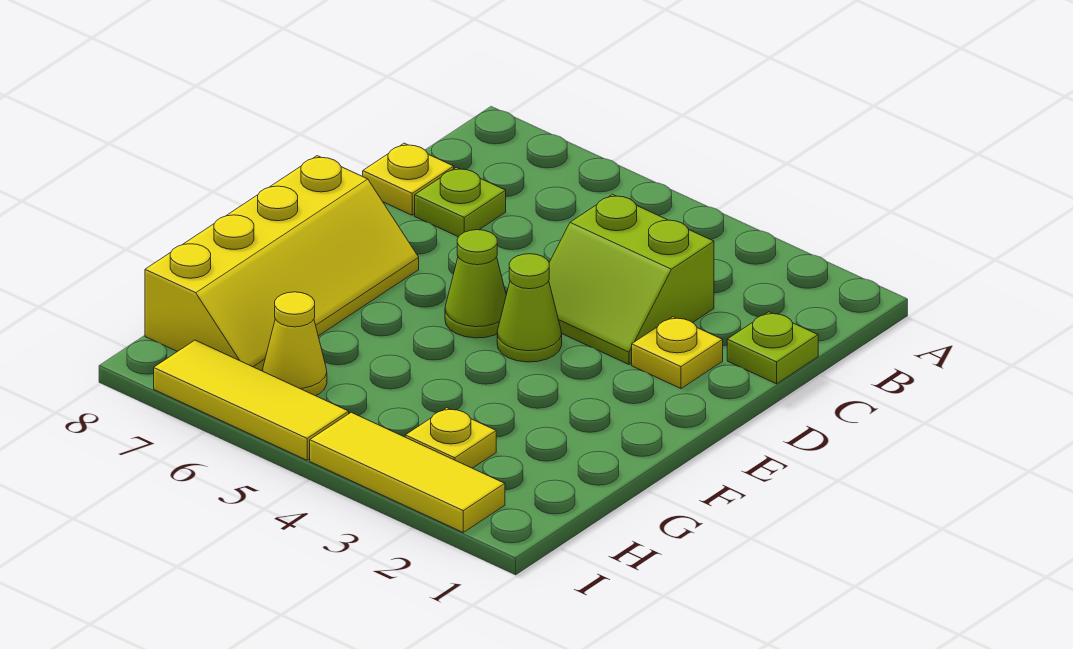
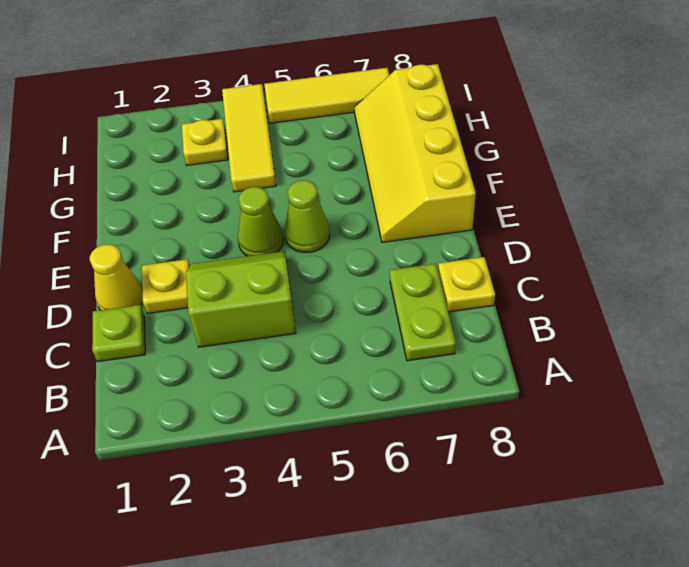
lime 1x1 plate [415,167,506,237] -> lime 1x2 plate [390,264,456,361]
yellow 1x1 cone [262,292,327,396] -> yellow 1x1 cone moved to [90,245,143,310]
yellow 1x3 tile [310,412,505,532] -> yellow 1x3 tile turned to [222,84,276,192]

